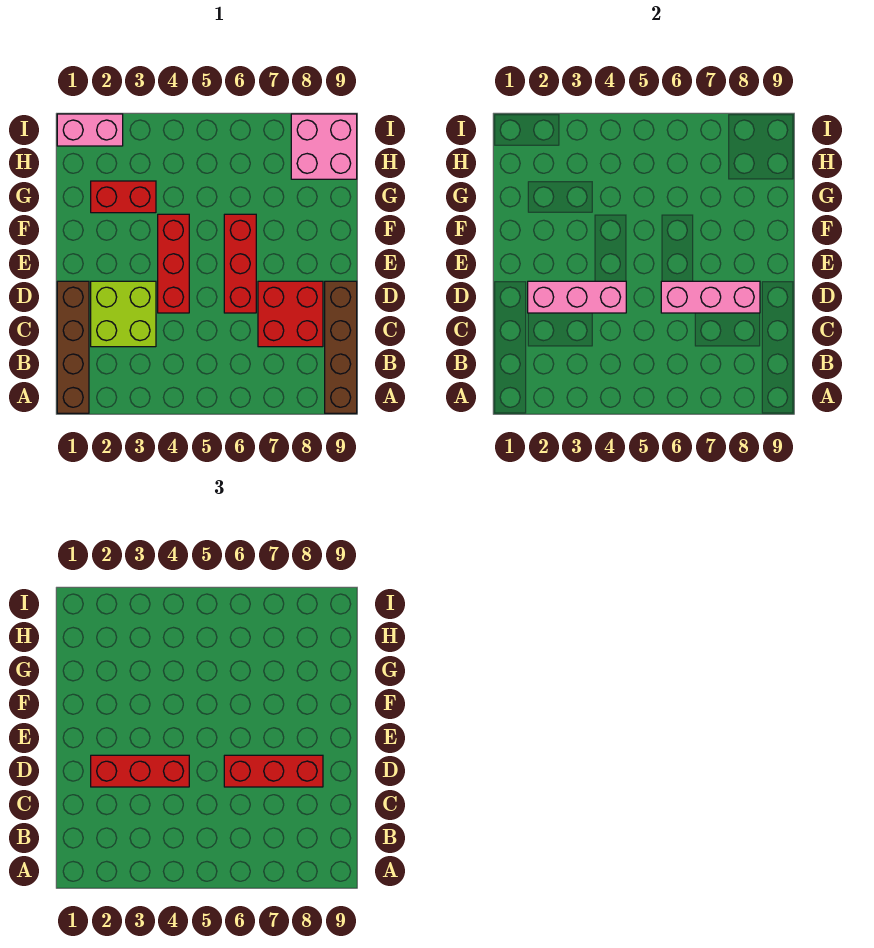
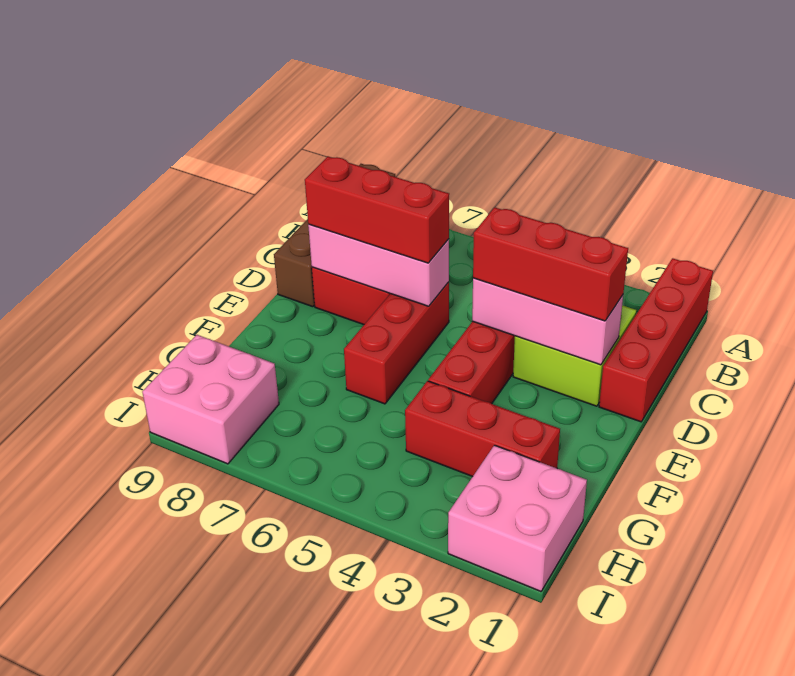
brown 1x4 brick [57,281,89,413] -> red 1x4 brick [599,258,713,422]
red 1x2 brick [91,181,156,213] -> red 1x3 brick [405,381,560,477]
pink 1x2 brick [57,114,123,146] -> pink 2x2 brick [448,445,587,591]

